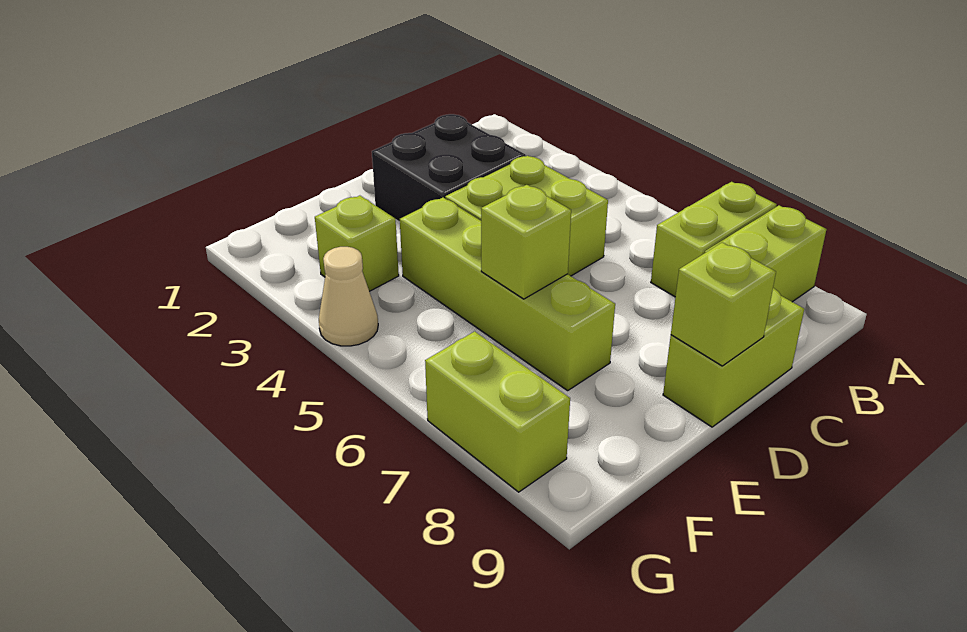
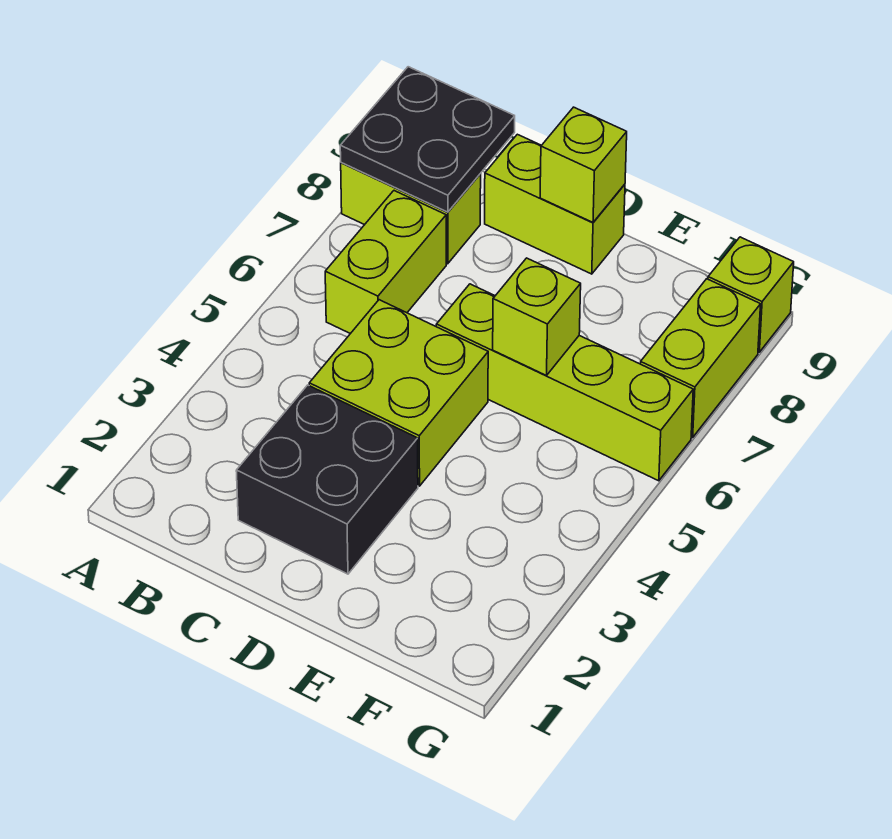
lime 1x2 brick [651,182,777,297] -> lime 1x2 brick turned to [325,191,446,334]
none -> black 2x2 plate [340,67,515,212]
lime 1x4 brick [400,198,615,391] -> lime 1x4 brick turned to [436,284,693,481]
lime 1x1 brick [315,196,399,291] -> lime 1x1 brick moved to [708,237,794,352]
tan 1x1 cone [319,247,378,346] -> none

